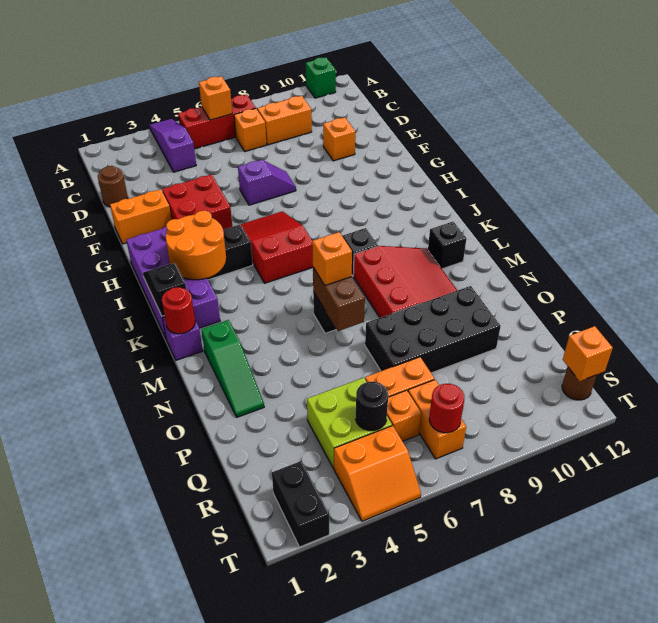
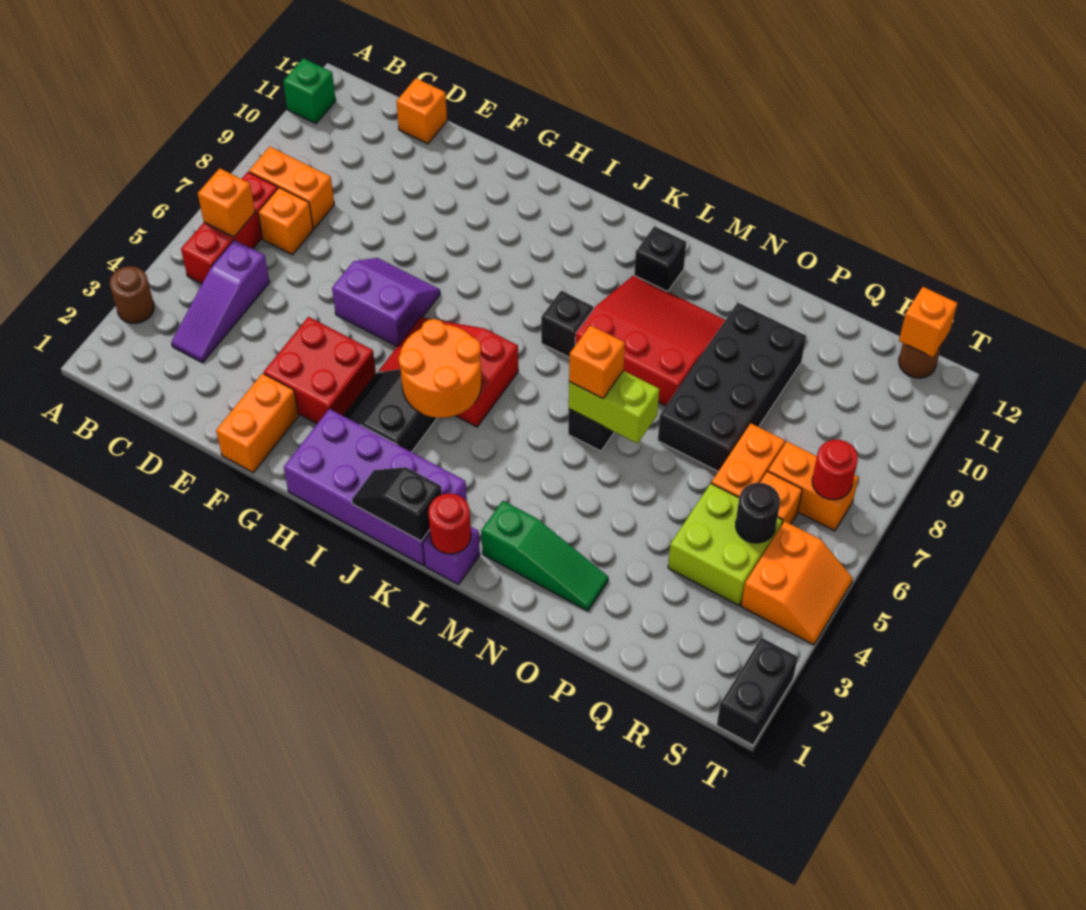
purple 1x3 slope [150,119,196,172] -> purple 1x3 slope turned to [171,240,270,363]
orange 1x2 brick [257,96,312,145] -> orange 1x2 brick turned to [249,147,334,229]
brown 1x1 round brick [98,166,128,207] -> brown 1x1 round brick moved to [110,266,154,324]
orange 1x1 brick [323,117,355,161] -> orange 1x1 brick moved to [396,78,447,144]
purple 1x2 slope [238,160,296,205] -> purple 2x2 slope [332,258,440,346]
orange 2x2 round brick [166,210,226,280] -> orange 2x2 round brick moved to [399,319,482,418]
brown 1x2 brick [313,268,365,331] -> lime 1x2 brick [569,371,659,443]
black 1x2 brick [272,461,329,547] -> black 1x2 brick turned to [717,638,798,745]

